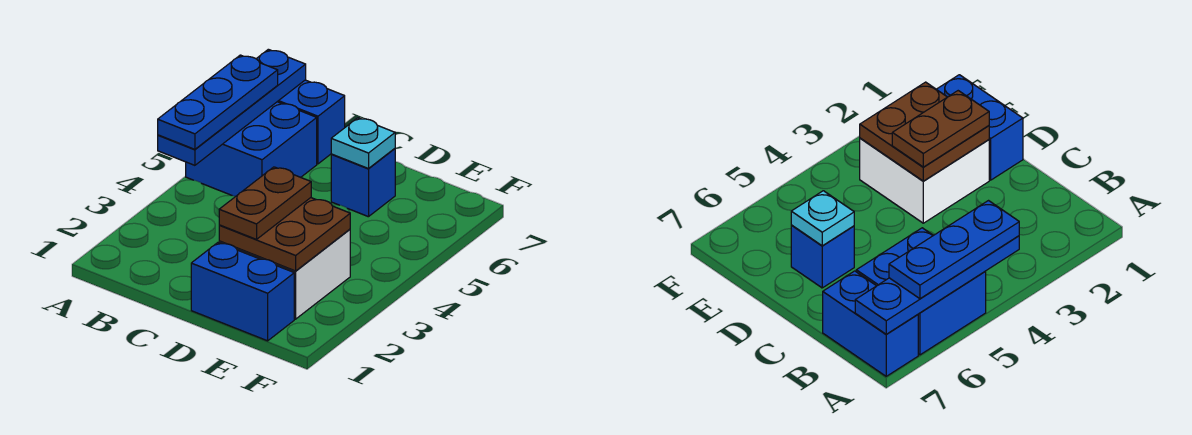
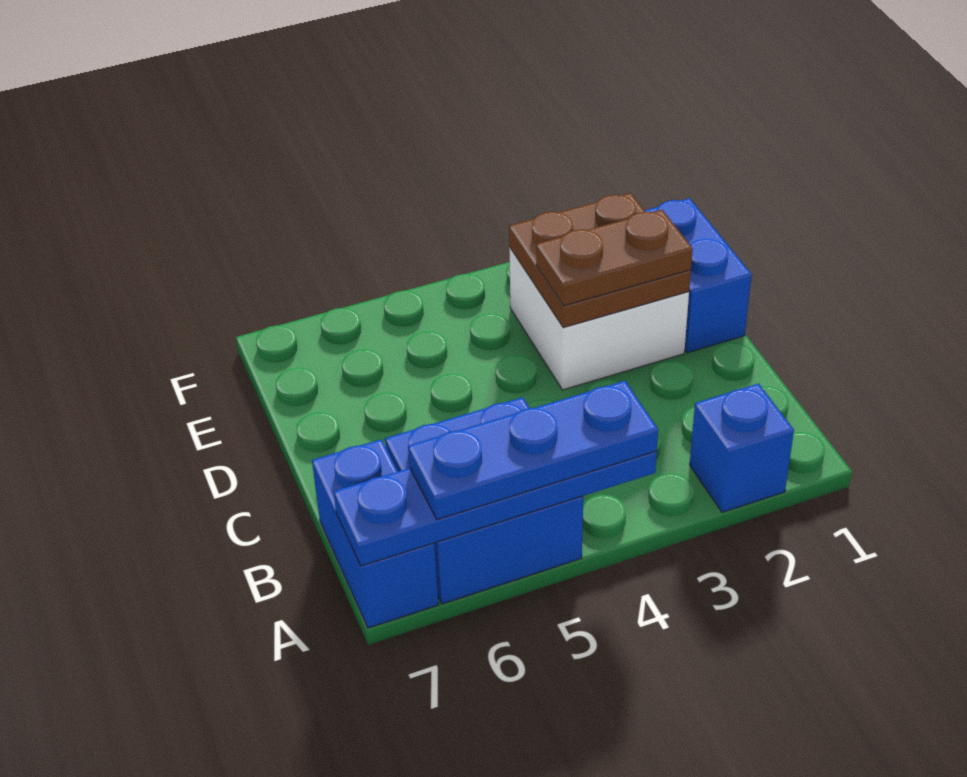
blue 1x1 brick [331,149,395,217] -> blue 1x1 brick moved to [690,384,794,512]
cyan 1x1 plate [331,118,395,169] -> none

